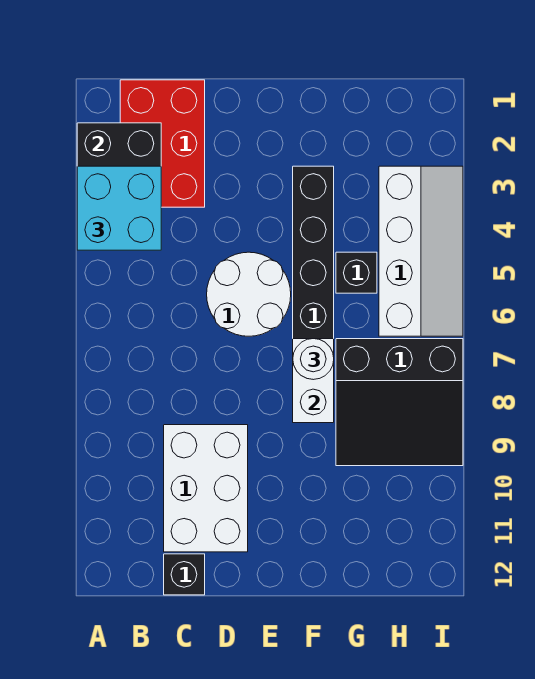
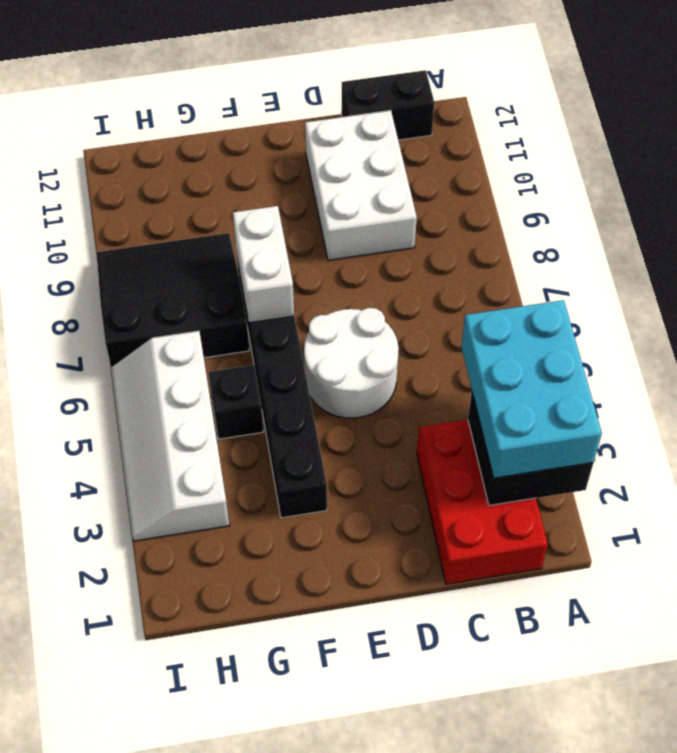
cyan 2x2 brick [77,166,161,250] -> cyan 2x3 brick [461,300,602,478]
black 1x1 brick [164,554,205,595] -> black 1x2 brick [341,70,434,140]
white 1x1 round brick [293,339,334,380] -> none

